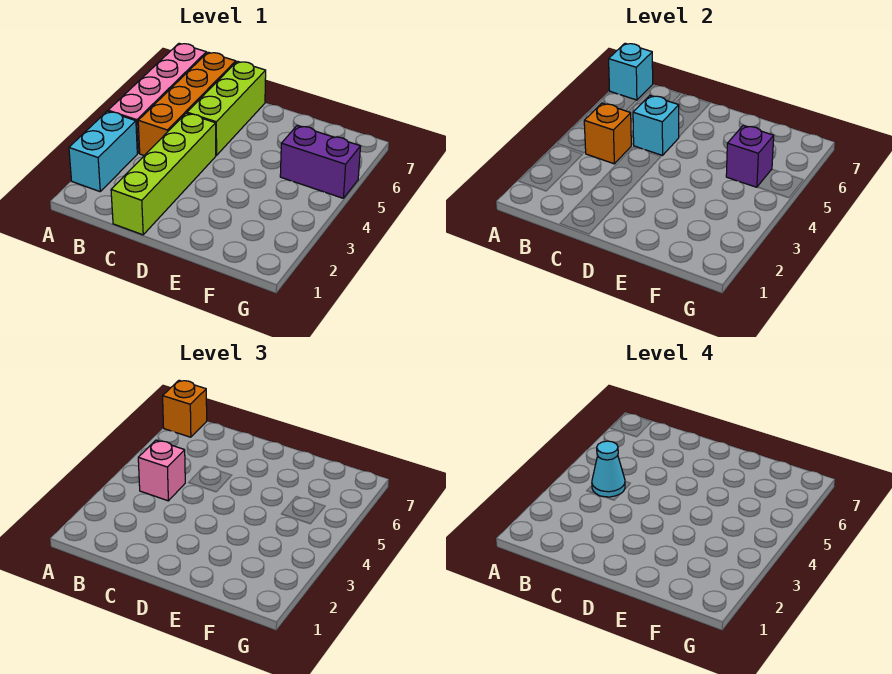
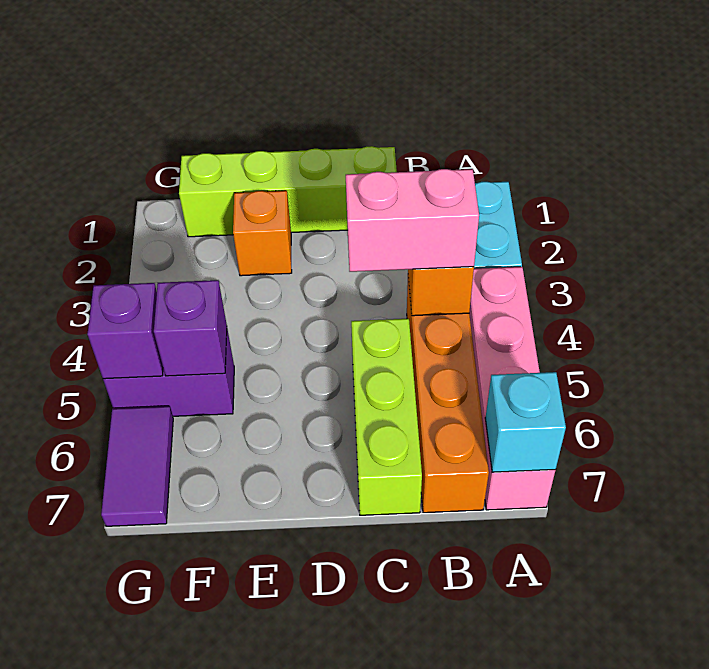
orange 1x1 brick [163,380,207,437] -> orange 1x1 brick moved to [233,191,292,276]
pink 1x1 brick [138,440,185,501] -> pink 1x2 brick [346,169,479,272]
cyan 1x1 cone [592,441,625,497] -> none
lime 1x4 brick [111,113,216,235] -> lime 1x4 brick turned to [179,146,397,237]
cyan 1x1 brick [633,96,679,156] -> none
none -> purple 1x1 brick [88,283,163,379]
none -> purple 1x2 tile [101,406,173,526]

